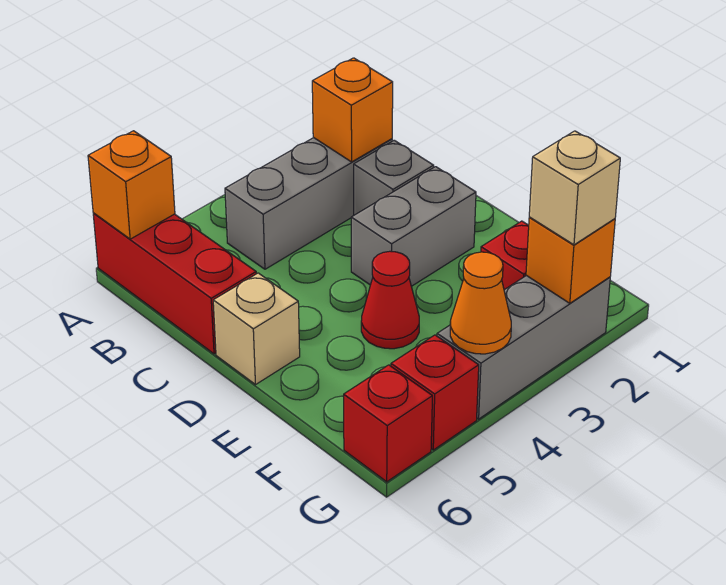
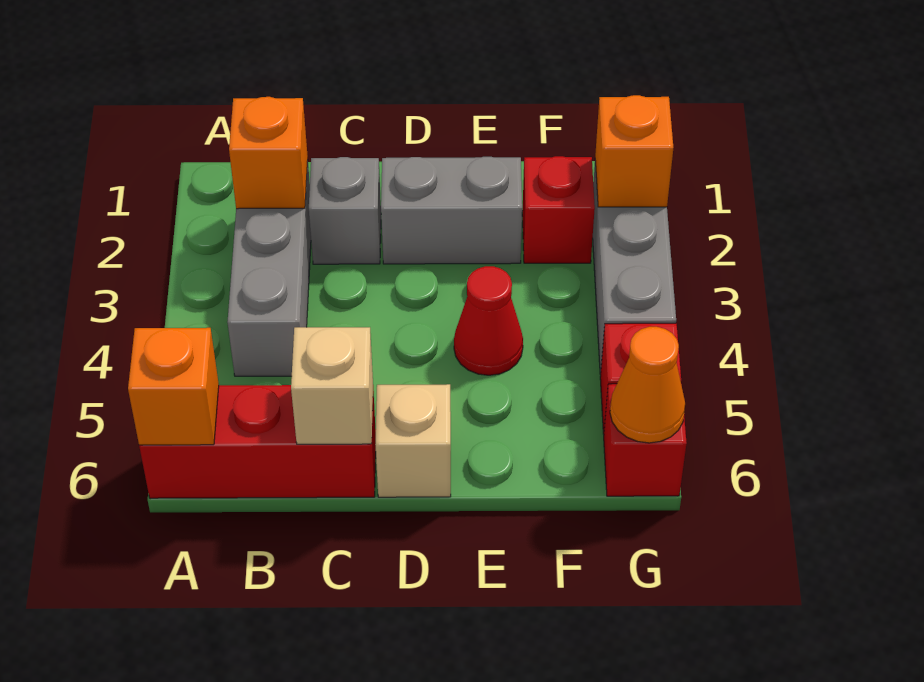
grey 1x2 brick [351,167,476,286] -> grey 1x2 brick turned to [381,157,522,264]
tan 1x1 brick [529,131,620,245] -> tan 1x1 brick moved to [291,327,373,444]
orange 1x1 cone [450,252,511,354] -> orange 1x1 cone moved to [610,327,685,443]

